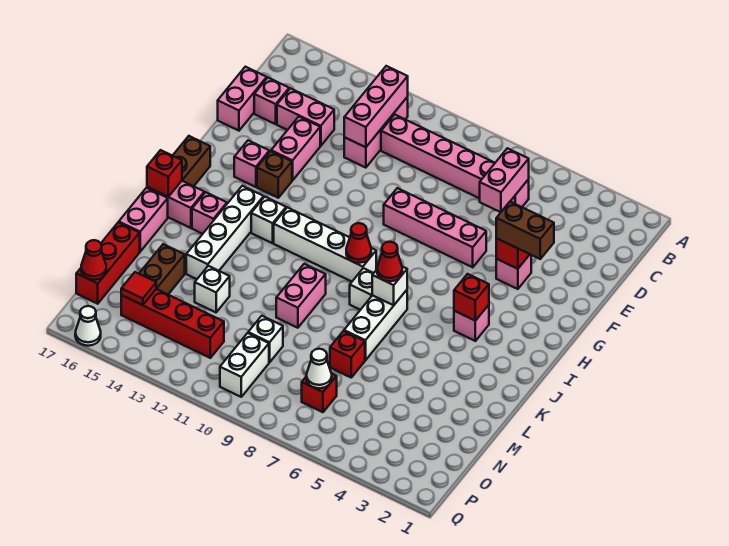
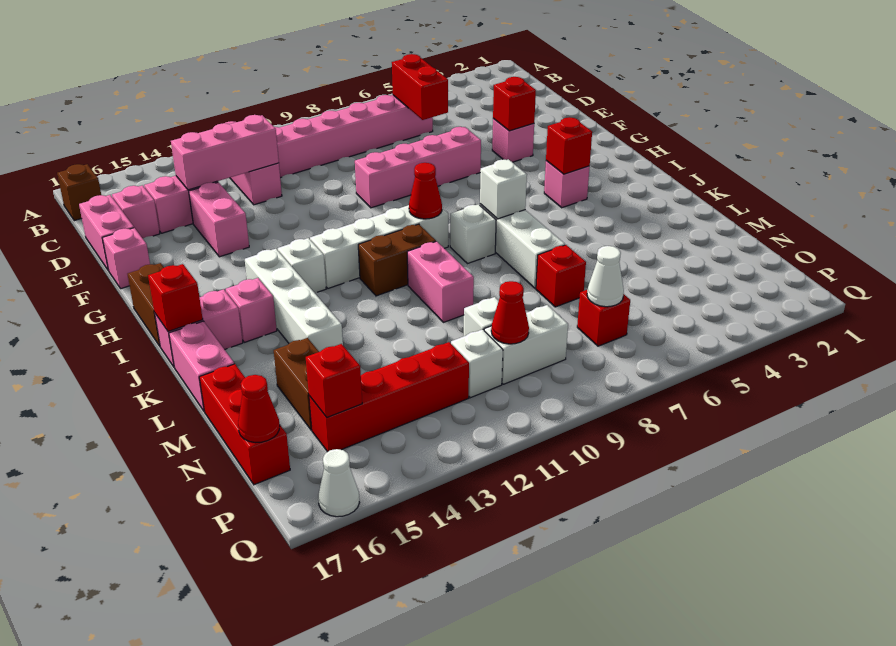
pink 1x3 brick [344,66,408,147] -> pink 1x3 brick turned to [171,115,279,190]
pink 1x2 brick [480,148,529,212] -> red 1x2 brick [392,54,448,120]
brown 1x2 brick [496,202,554,259] -> brown 1x2 brick moved to [358,224,436,296]
brown 1x1 brick [257,151,292,198] -> brown 1x1 brick moved to [57,164,101,221]
pink 1x1 brick [234,140,269,187] -> pink 1x1 brick moved to [102,228,150,289]
red 1x1 cone [377,242,402,281] -> red 1x1 cone moved to [491,281,529,344]
white 1x1 brick [195,266,230,312] -> white 1x1 brick moved to [451,329,503,398]
white 1x2 brick [220,333,269,397] -> white 1x2 brick turned to [484,305,568,384]
red 1x1 tile [121,272,156,305] -> red 1x1 brick [306,344,362,417]

